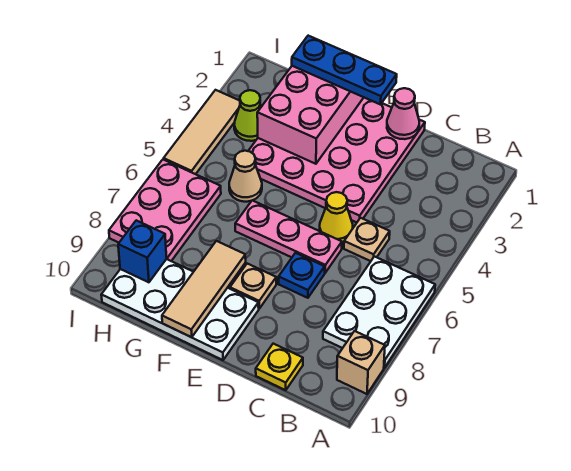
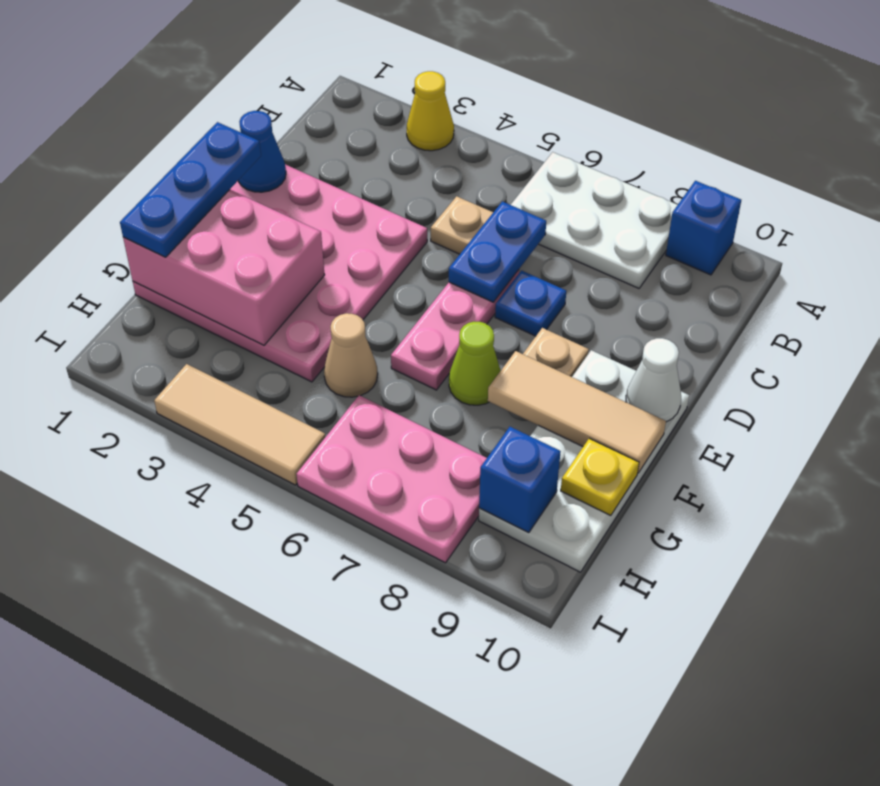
tan 1x1 brick [337,331,385,394] -> blue 1x1 brick [666,181,741,275]
none -> blue 1x2 plate [449,201,546,302]
yellow 1x1 plate [256,344,303,390] -> yellow 1x1 plate moved to [561,438,639,516]
pink 1x1 cone [387,88,419,139] -> blue 1x1 cone [238,111,286,192]
yellow 1x1 cone [320,192,353,242] -> yellow 1x1 cone moved to [407,71,454,151]
none -> white 1x1 cone [626,338,681,422]
lime 1x1 cone [234,90,261,141] -> lime 1x1 cone moved to [449,322,501,405]

